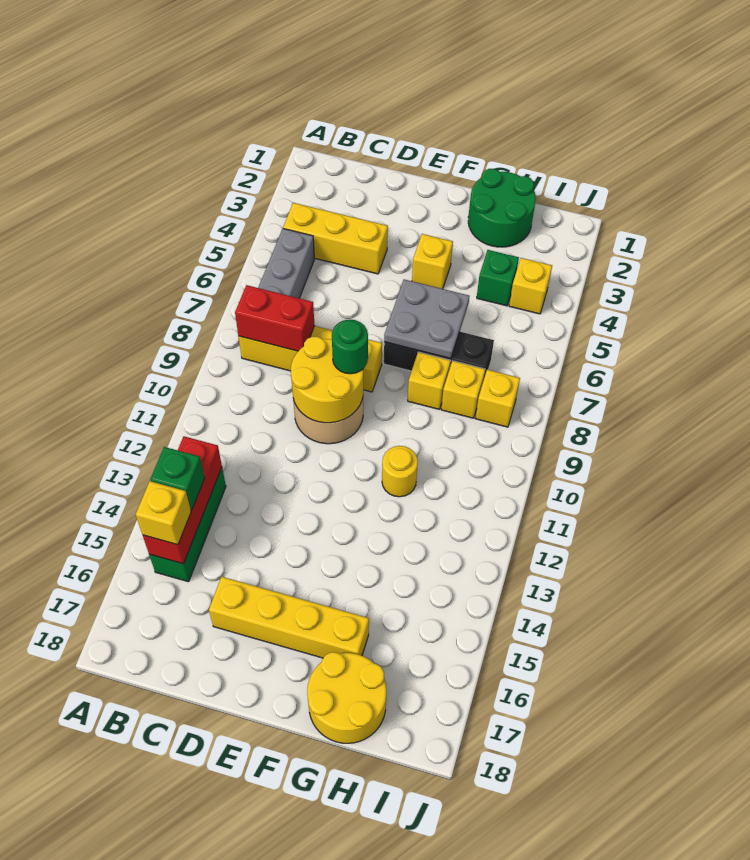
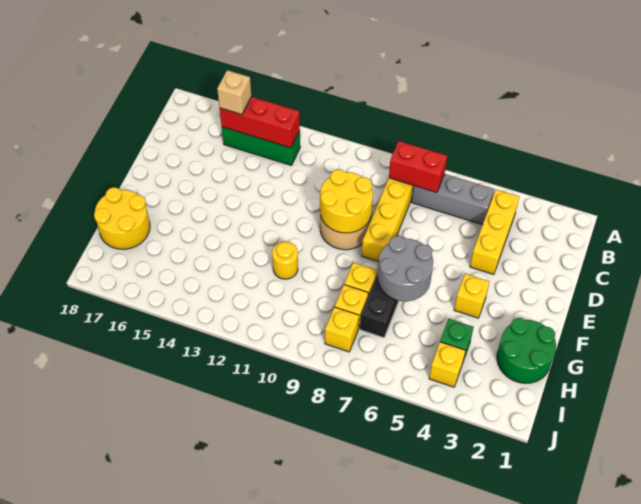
red 1x2 brick [235,285,315,351] -> red 1x2 brick turned to [389,141,447,193]
green 1x1 brick [150,447,205,510] -> none
yellow 1x1 brick [136,481,191,545] -> tan 1x1 brick [217,70,252,115]
yellow 1x4 brick [209,577,369,658] -> none
green 1x1 round brick [332,320,368,374] -> none
grey 2x2 plate [384,279,469,359] -> grey 2x2 round brick [377,236,433,301]

